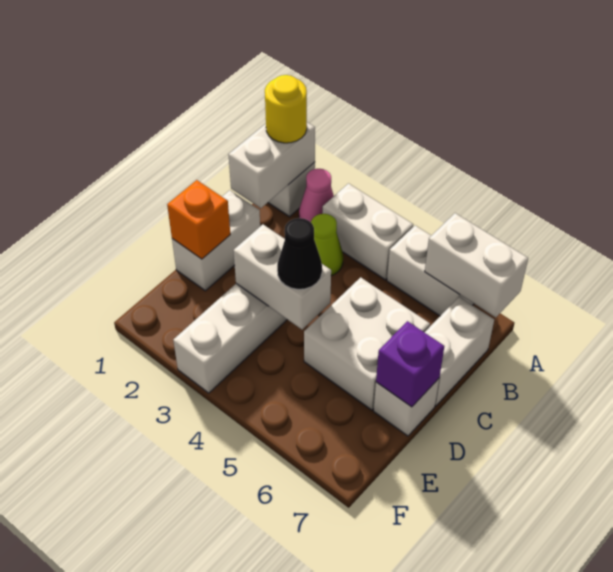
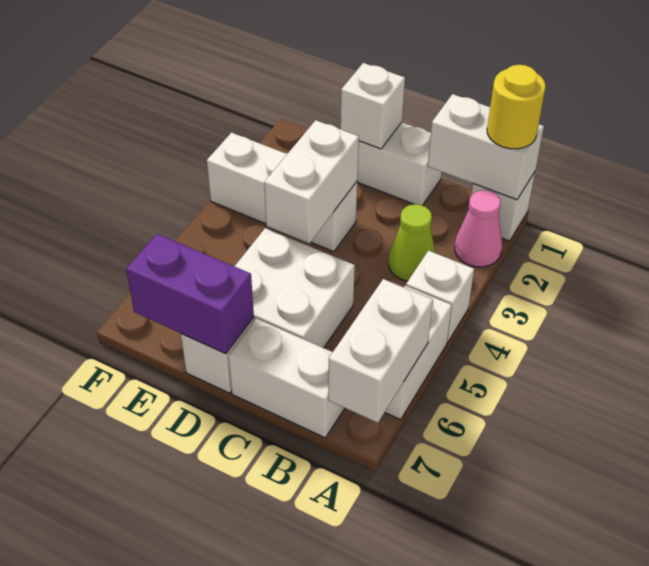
white 1x2 brick [323,183,413,280] -> white 1x1 brick [406,251,474,343]
orange 1x1 brick [167,180,230,259] -> white 1x1 brick [340,63,405,149]
black 1x1 cone [277,218,322,289] -> none
purple 1x1 brick [376,321,444,407] -> purple 1x2 brick [126,234,254,354]

